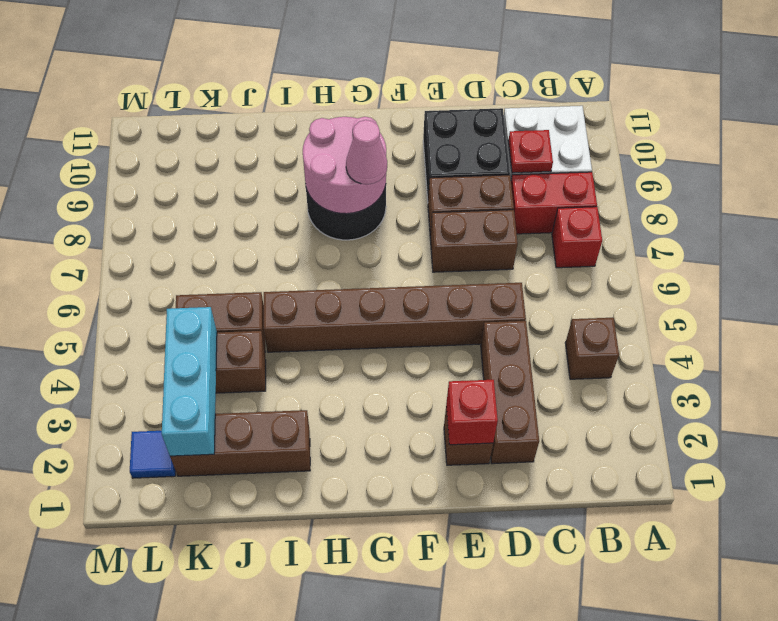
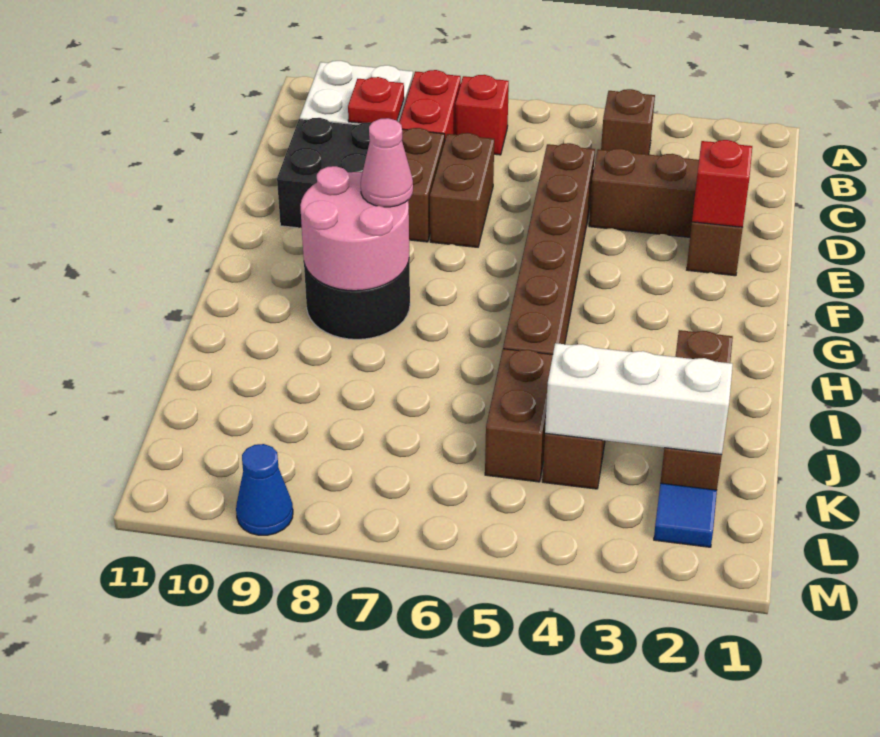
cyan 1x3 brick [162,307,217,456] -> white 1x3 brick [545,343,733,455]
none -> blue 1x1 cone [236,444,293,535]

